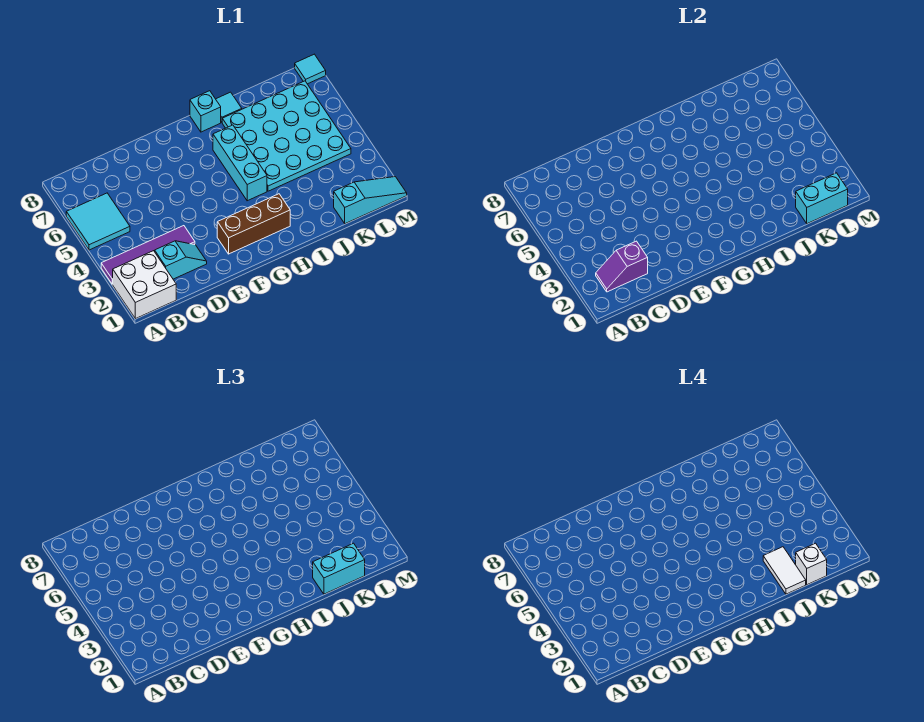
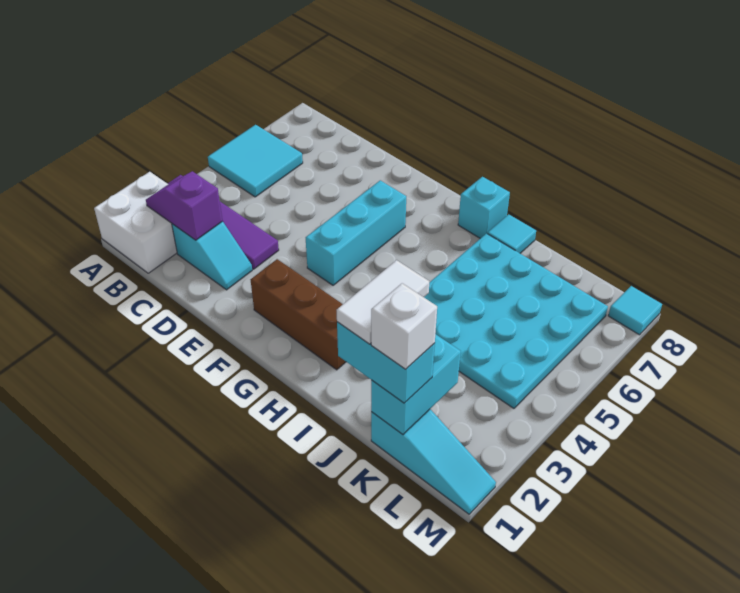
cyan 1x3 brick [213,125,267,201] -> cyan 1x3 brick moved to [306,180,406,285]
cyan 1x2 brick [796,173,848,224] -> cyan 1x2 brick turned to [371,334,461,434]

